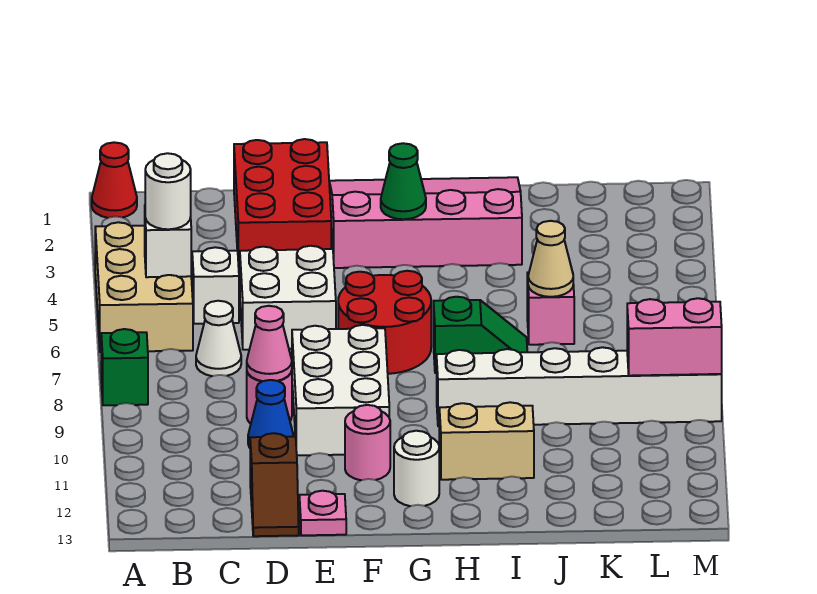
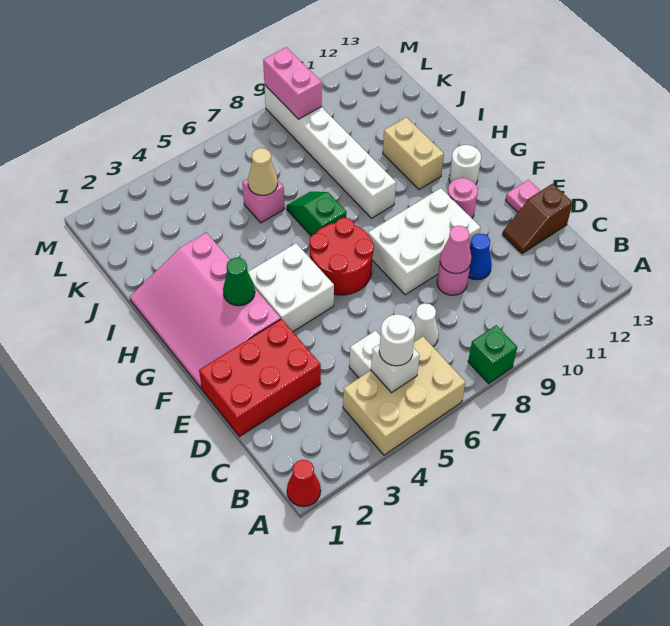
white 2x2 brick [240,246,336,350] -> white 2x2 brick moved to [248,243,334,332]
brown 1x2 slope [250,433,299,536] -> brown 1x2 slope turned to [502,184,573,254]

